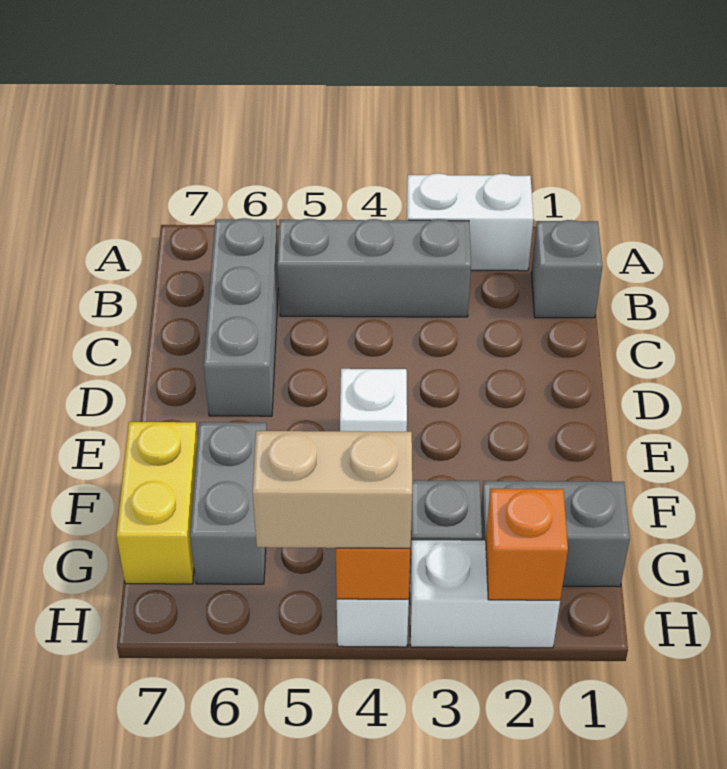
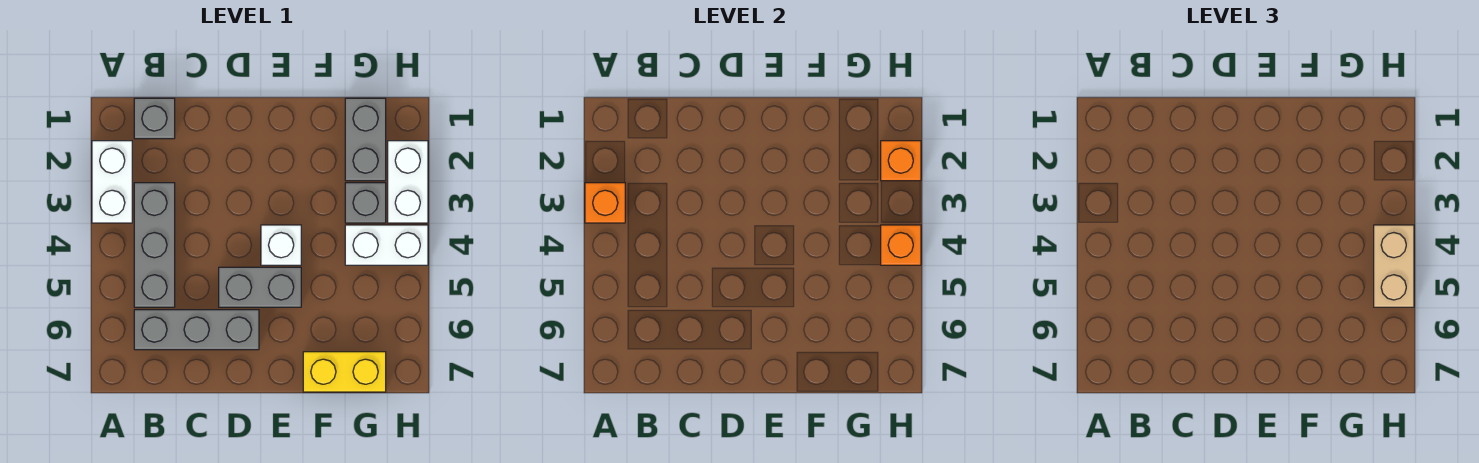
none -> orange 1x1 brick [585,183,625,223]
grey 1x2 brick [190,422,267,584] -> grey 1x2 brick moved to [219,267,301,307]

